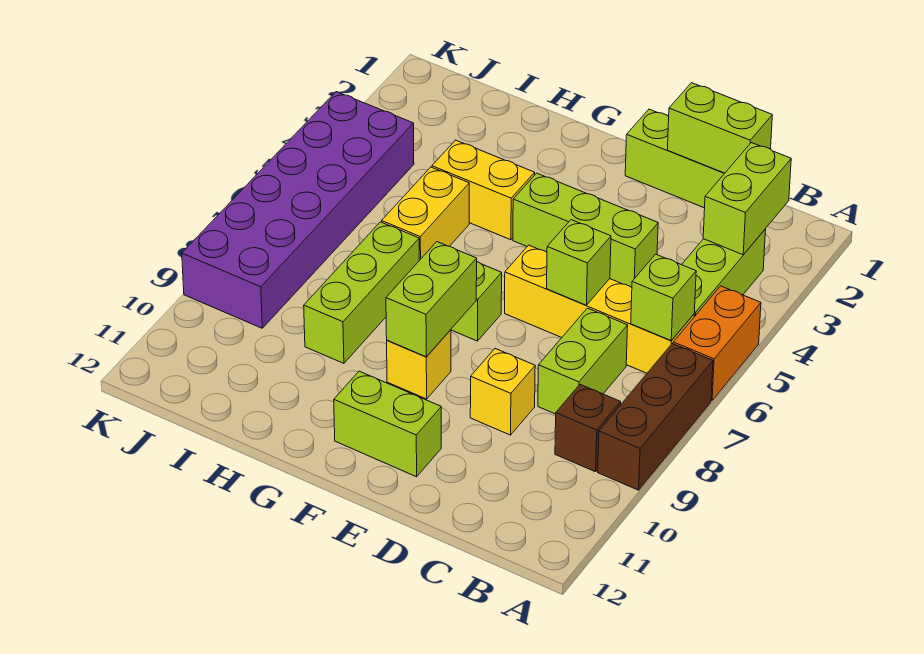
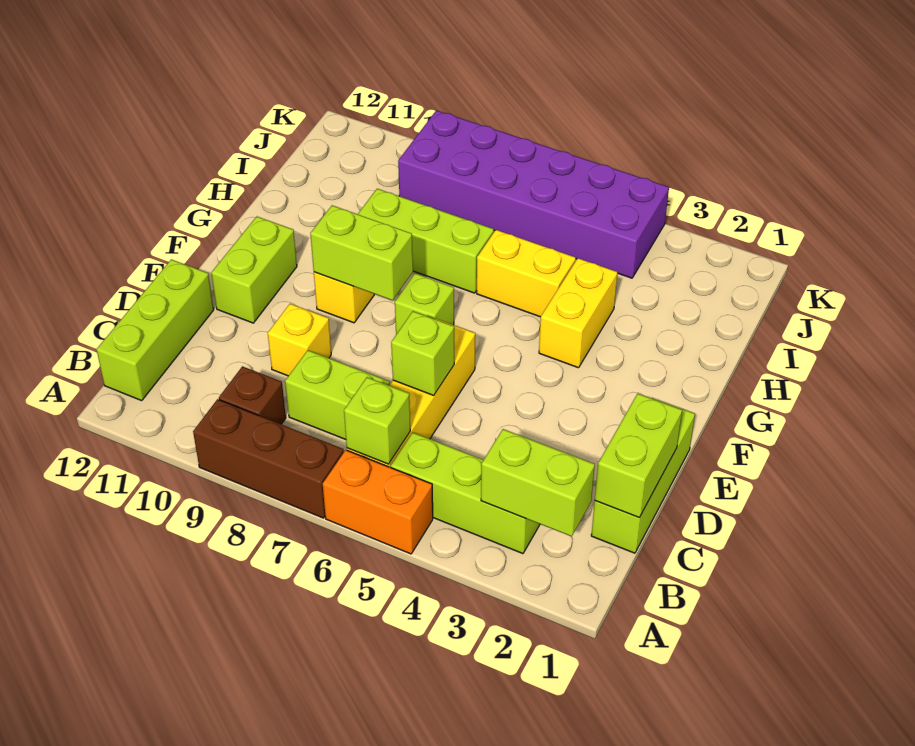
lime 1x3 brick [513,173,658,288] -> lime 1x3 brick moved to [96,259,214,401]

